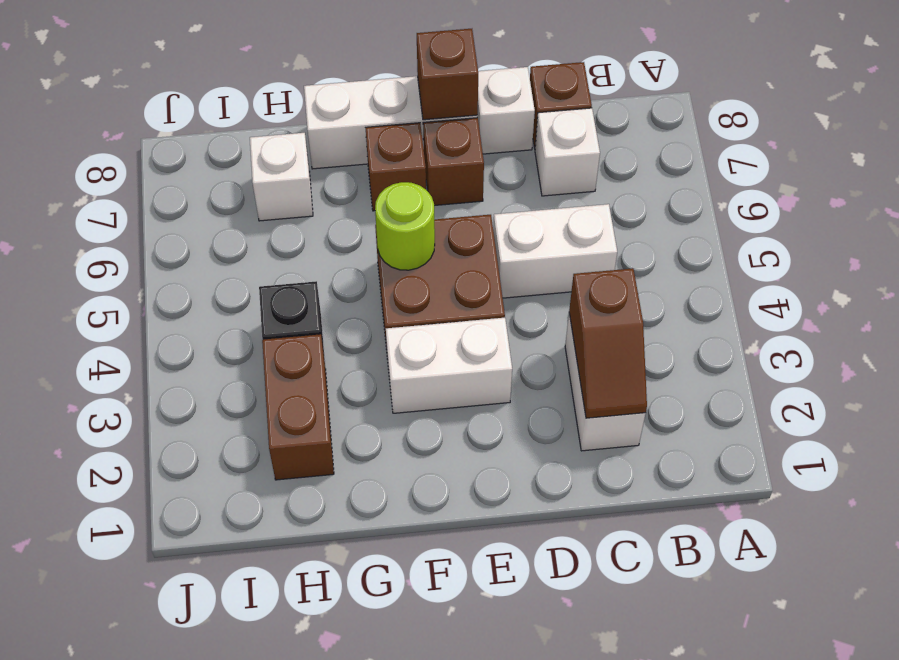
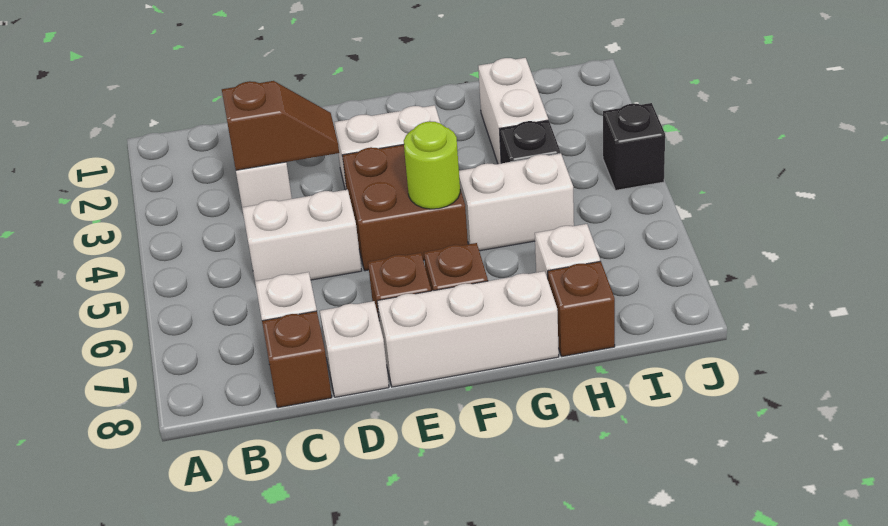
brown 1x2 slope [569,268,647,418] -> brown 1x2 slope turned to [222,81,339,170]
brown 1x1 brick [417,29,478,120] -> brown 1x1 brick moved to [548,261,615,356]
none -> white 1x2 brick [459,153,574,251]
brown 1x2 brick [262,334,334,480] -> white 1x2 brick [478,58,548,164]
none -> black 1x1 brick [603,103,665,190]

